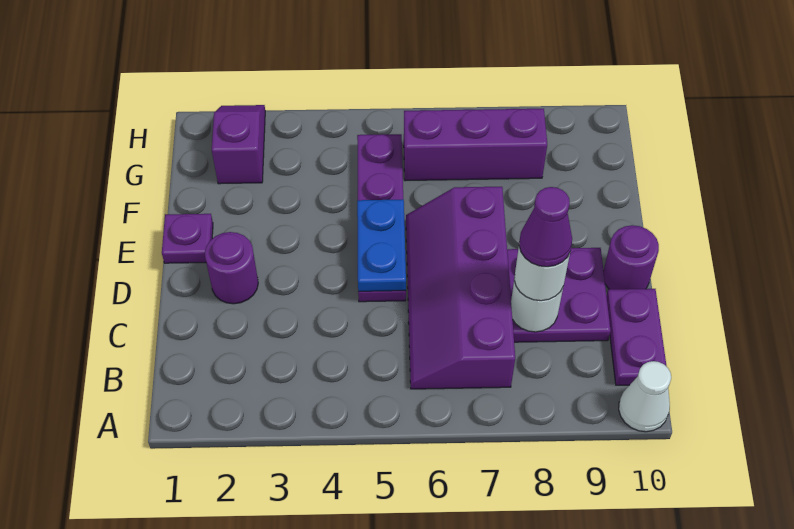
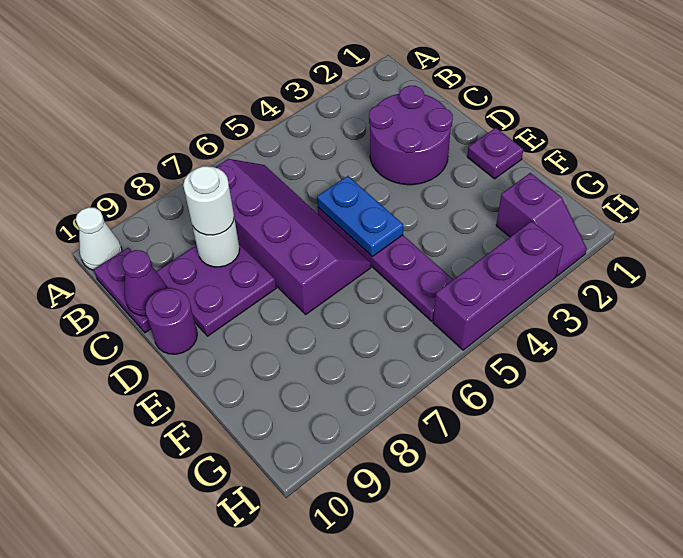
purple 1x1 cone [519,187,572,267] -> purple 1x1 cone moved to [122,250,167,316]
purple 1x1 round brick [205,232,258,304] -> purple 2x2 round brick [369,86,453,185]
purple 1x3 brick [404,109,547,181] -> purple 1x3 brick moved to [433,221,563,350]

